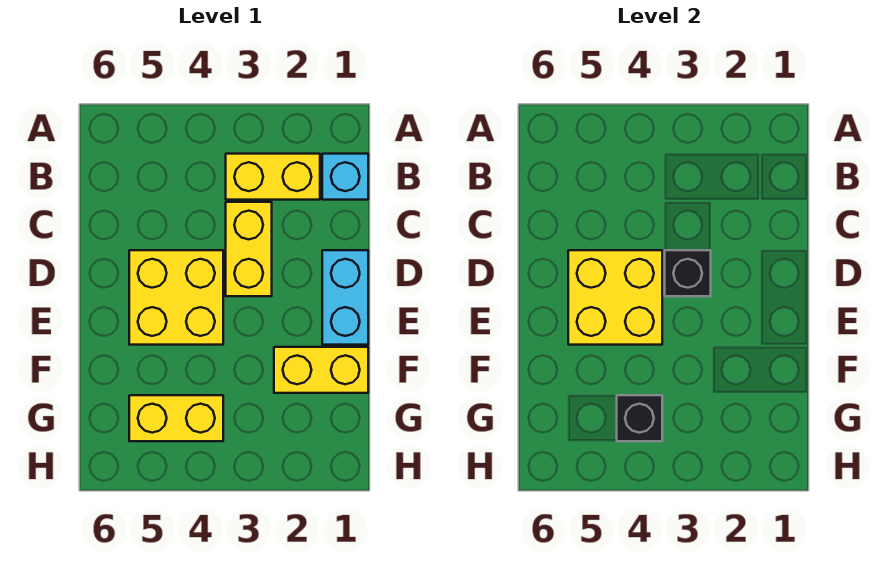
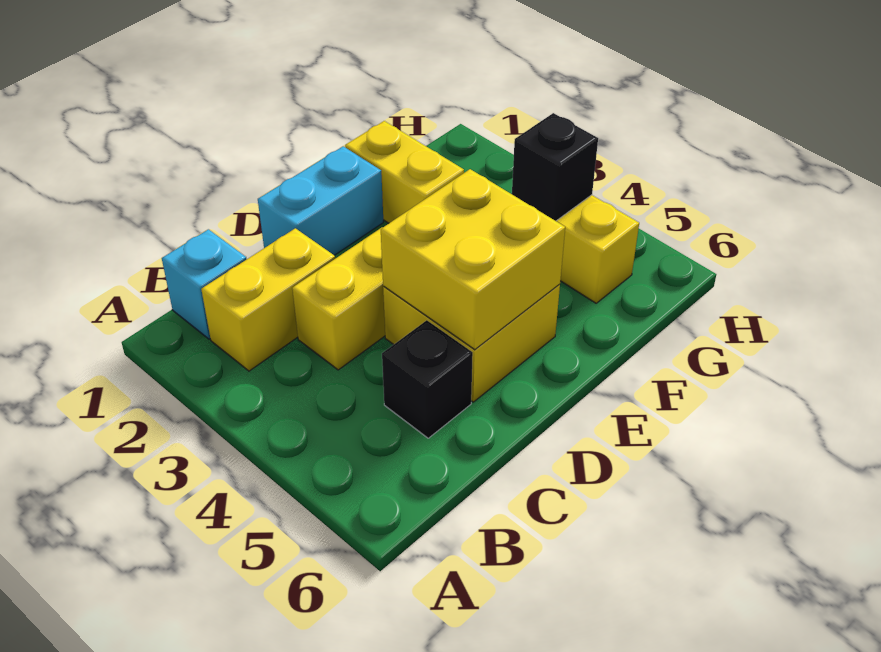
yellow 1x2 brick [226,154,320,200] -> yellow 1x2 brick turned to [201,228,335,371]
black 1x1 brick [665,250,711,296] -> black 1x1 brick moved to [382,320,473,438]

